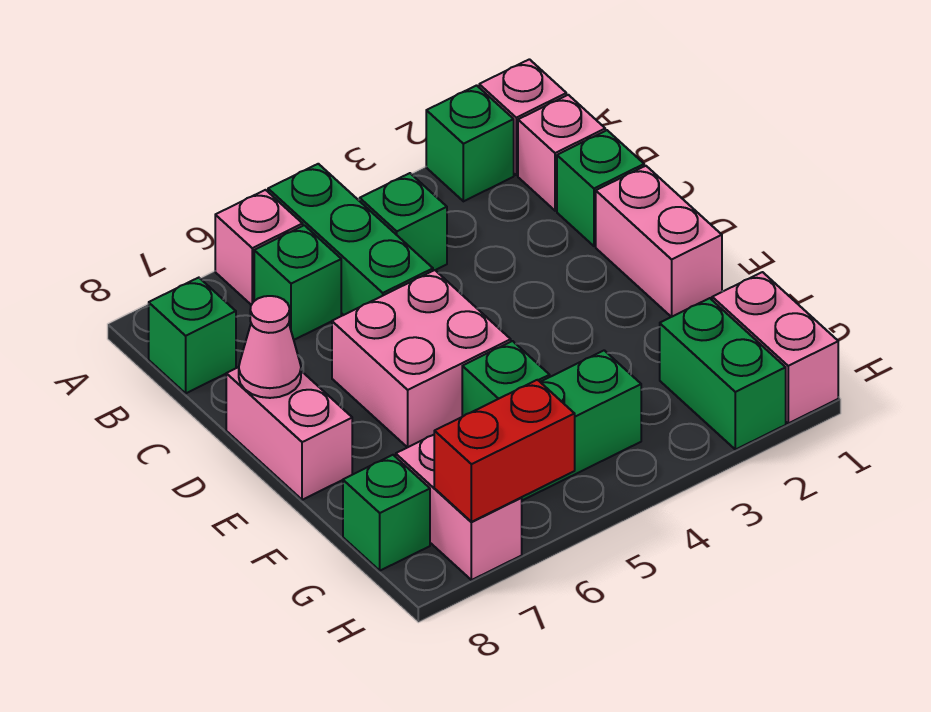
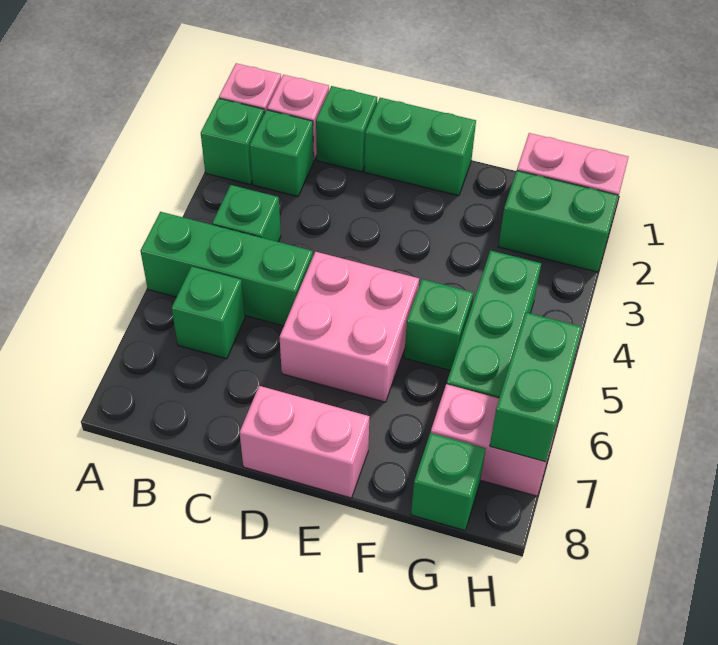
pink 1x1 brick [215,190,303,305] -> none
green 1x1 brick [149,278,236,393] -> green 1x1 brick moved to [250,110,314,197]
pink 1x2 brick [596,166,722,317] -> green 1x2 brick [364,98,476,196]
pink 1x1 cone [239,296,301,398] -> none
red 1x2 brick [434,380,575,522] -> green 1x2 brick [490,312,582,462]

